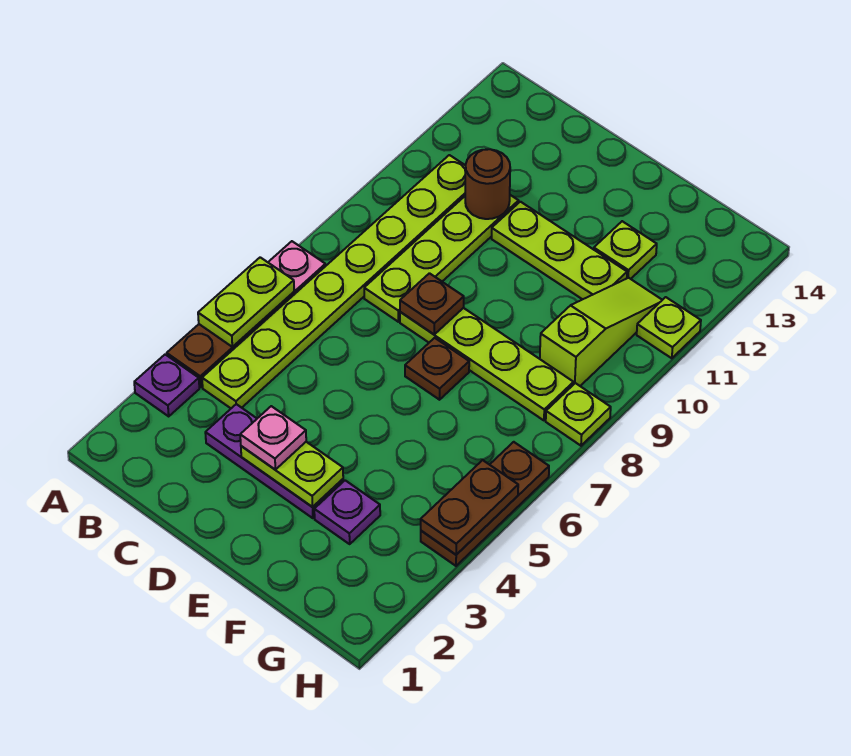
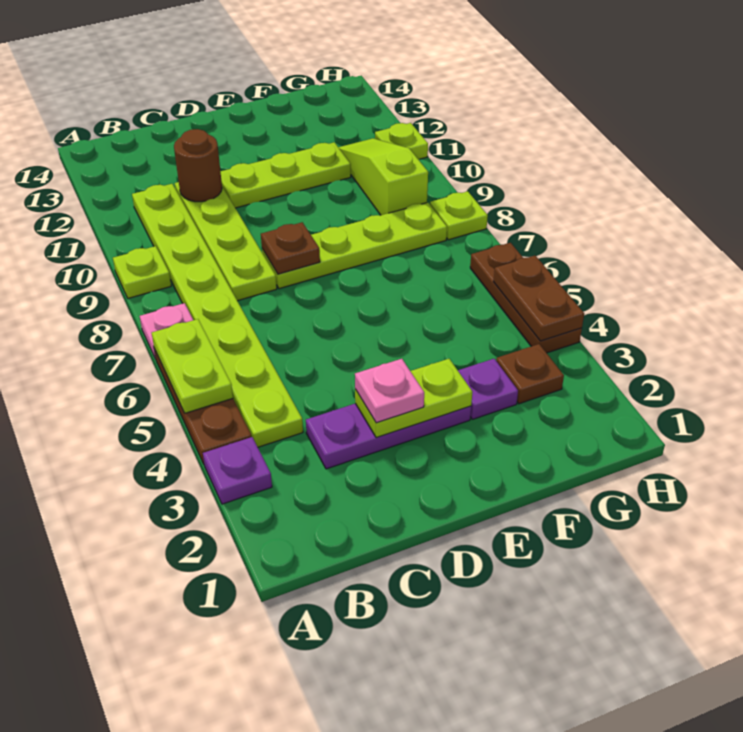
brown 1x1 plate [405,338,469,400] -> brown 1x1 plate moved to [496,344,564,404]
lime 1x1 plate [594,221,657,279] -> lime 1x1 plate moved to [113,246,171,298]

